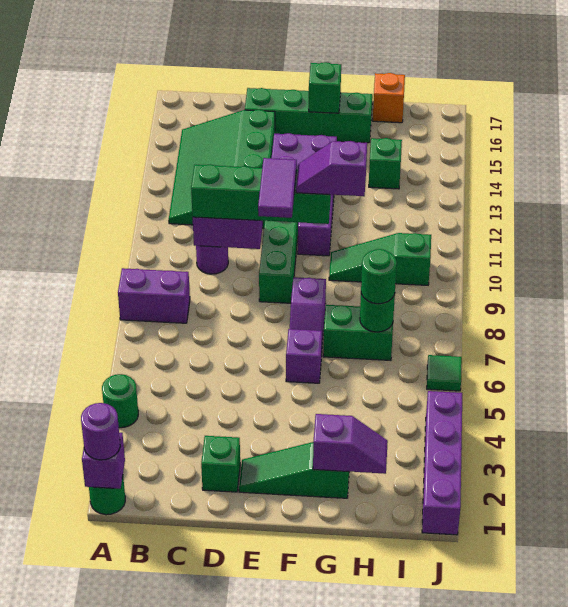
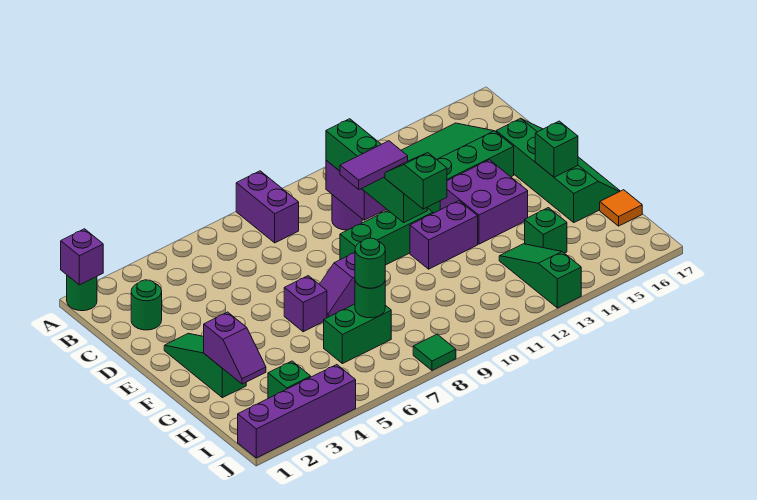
purple 1x1 round brick [81,403,120,460] -> none
green 1x1 round brick [102,374,138,428] -> green 1x1 round brick moved to [131,280,162,330]
green 1x1 brick [201,436,240,492] -> green 1x1 brick moved to [268,361,311,398]
purple 1x2 slope [296,141,367,196] -> green 1x2 slope [385,153,447,209]
green 1x2 brick [323,305,393,360] -> green 1x2 brick turned to [324,304,391,364]
green 1x3 slope [329,233,431,285] -> green 1x3 slope moved to [499,244,581,308]
orange 1x1 brick [373,73,405,123] -> orange 1x1 tile [600,190,642,226]
green 1x1 tile [427,355,462,391] -> green 1x1 tile moved to [413,334,456,370]

